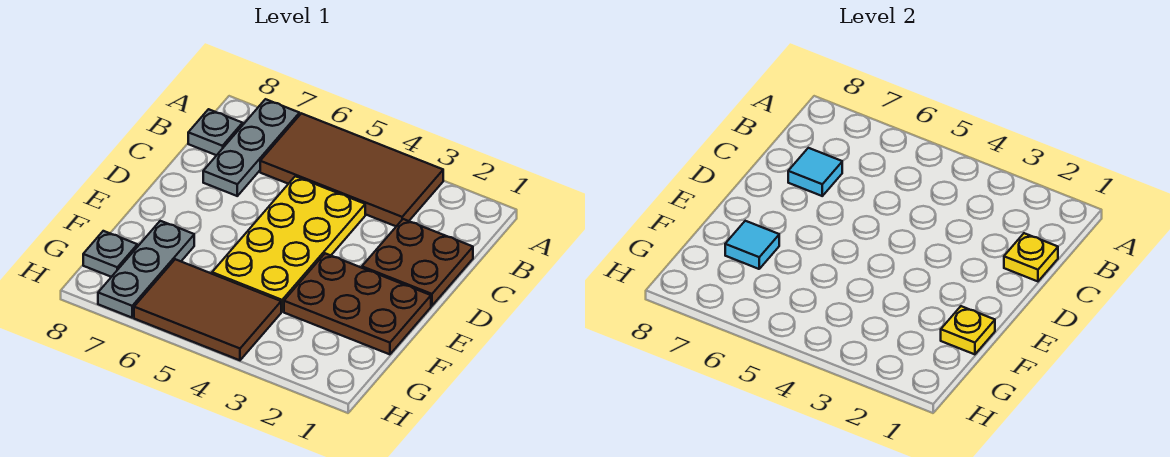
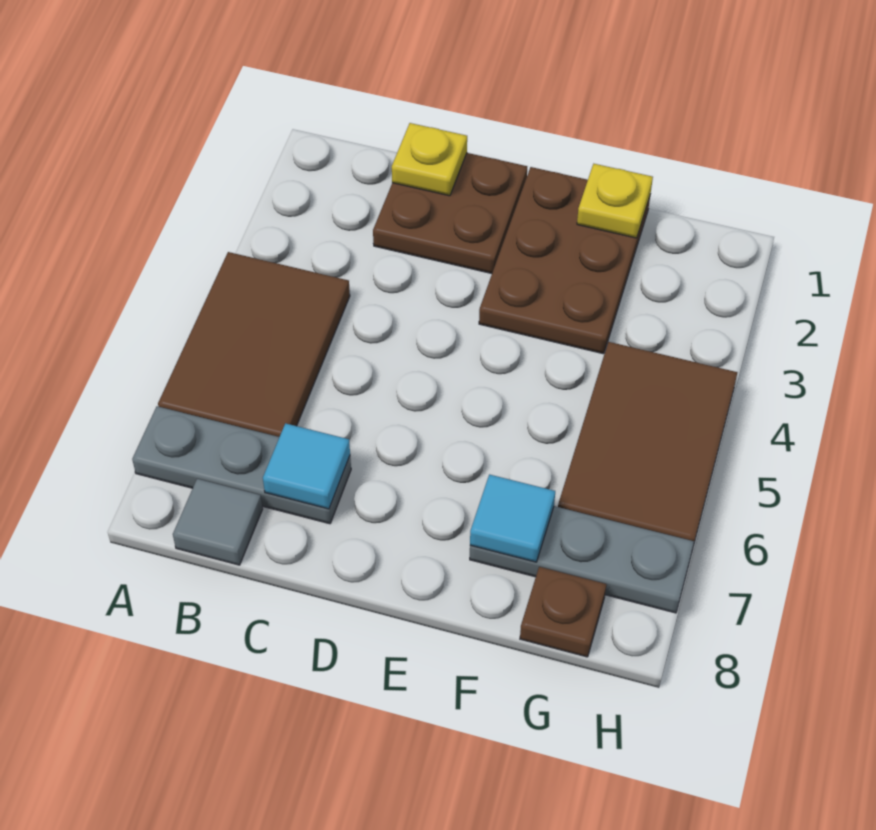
brown 2x4 tile [260,113,443,226] -> brown 2x3 tile [158,252,350,437]
grey 1x1 plate [188,109,243,155] -> grey 1x1 tile [173,479,263,565]
yellow 2x4 plate [212,176,365,312] -> none
grey 1x1 plate [83,231,137,277] -> brown 1x1 plate [520,567,606,657]

